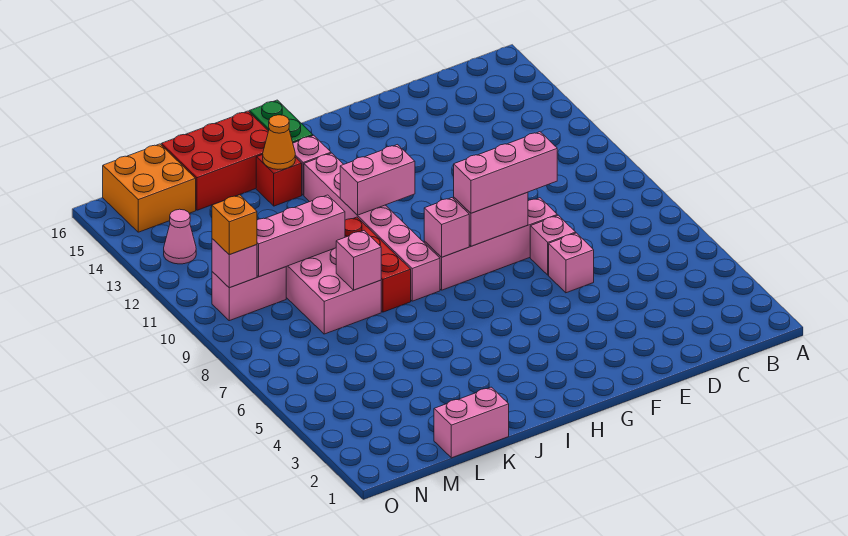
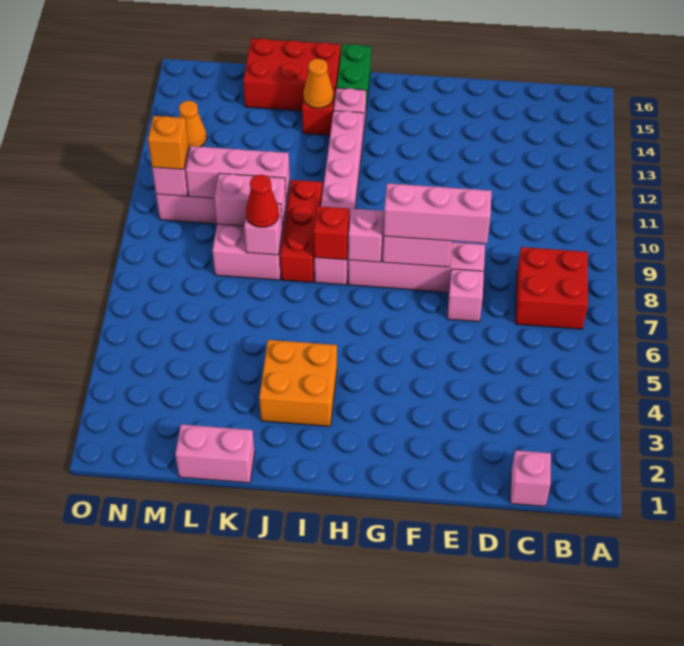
none -> red 2x2 brick [516,247,588,329]
pink 1x1 brick [549,233,594,293] -> pink 1x1 brick moved to [510,450,551,506]
pink 1x2 brick [340,145,415,215] -> pink 1x2 brick moved to [214,173,286,228]
none -> red 1x1 brick [314,206,350,260]
none -> red 1x1 cone [246,175,279,227]
orange 2x2 brick [103,144,196,232] -> orange 2x2 brick moved to [259,340,337,426]
pink 1x1 cone [164,209,196,264] -> orange 1x1 cone [179,101,207,149]

